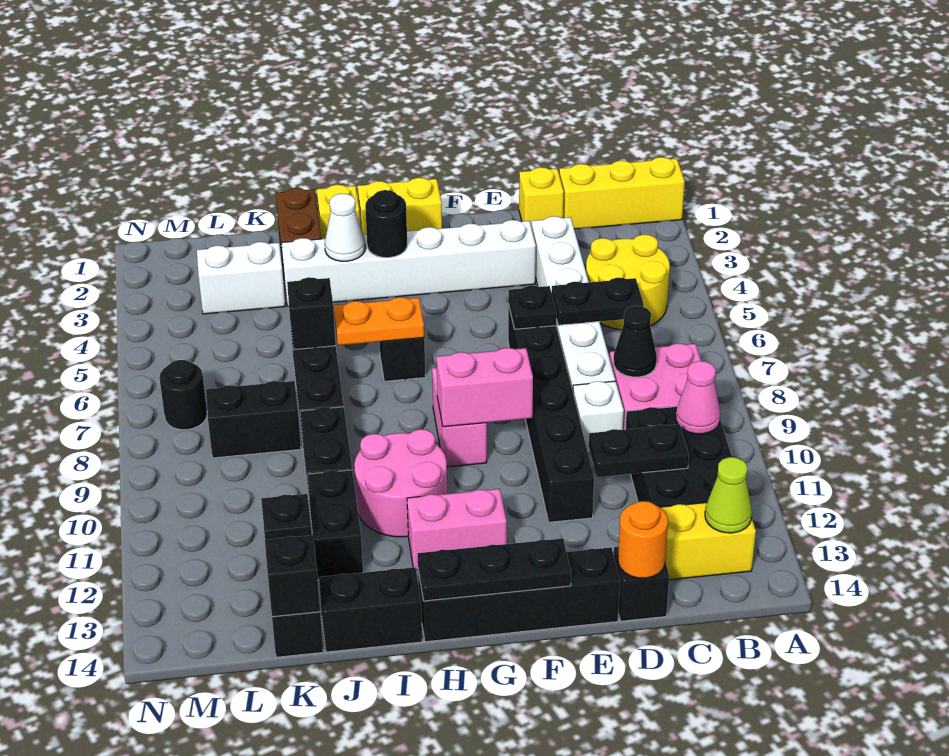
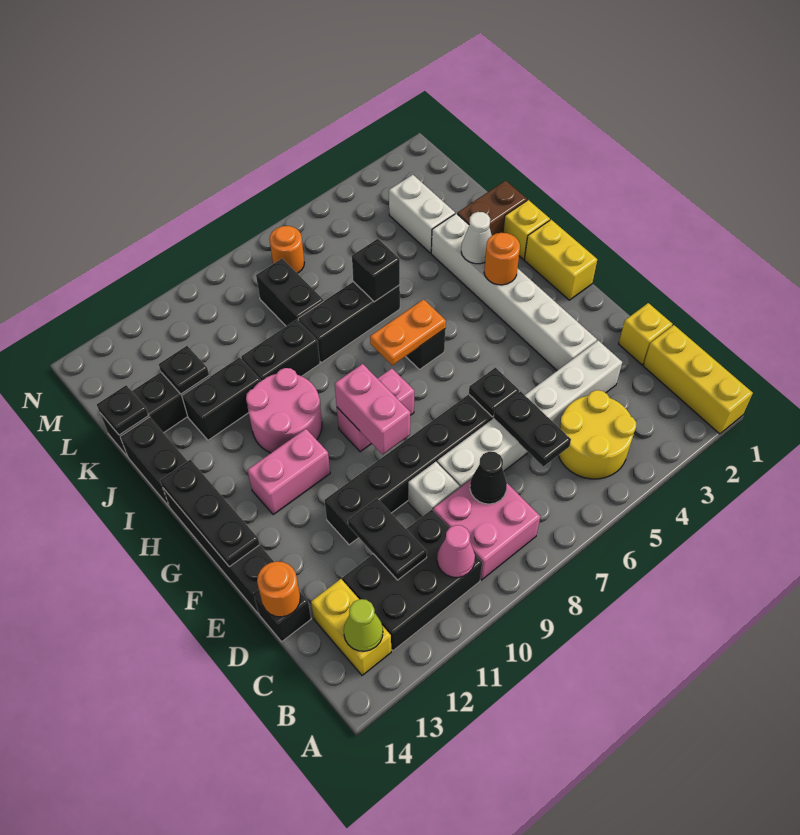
pink 1x2 brick [407,489,507,570] -> pink 1x2 brick turned to [247,429,330,515]
black 1x1 round brick [365,190,407,258] -> orange 1x1 round brick [484,233,520,285]
orange 1x2 plate [333,297,424,345] -> orange 1x2 plate turned to [370,299,446,365]
black 1x1 brick [265,535,320,617] -> black 1x1 plate [97,385,149,435]
black 1x1 round brick [159,360,207,430] -> orange 1x1 round brick [269,226,304,273]

